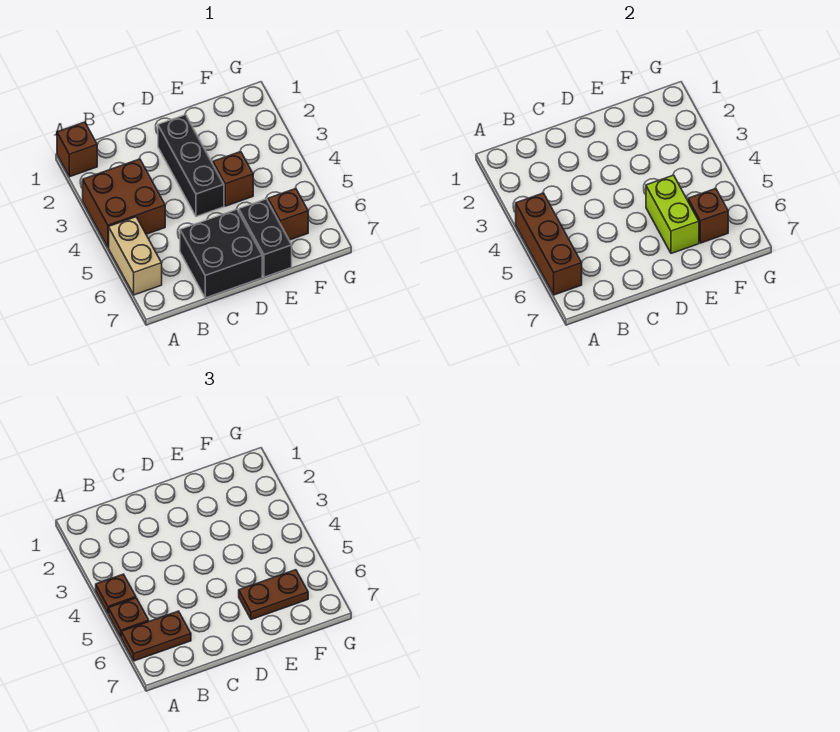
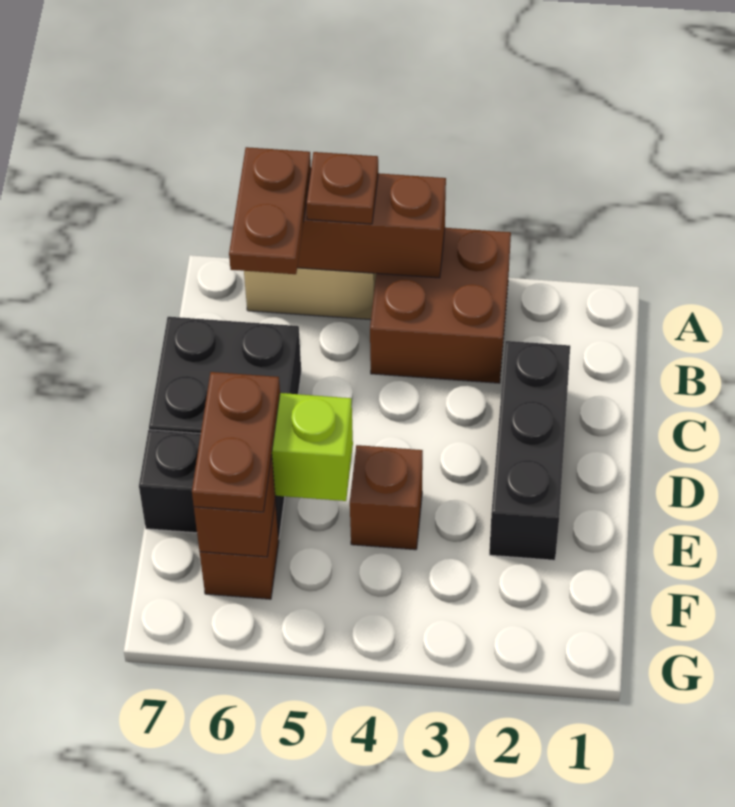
brown 1x1 brick [57,122,97,177] -> none
brown 1x1 plate [96,574,136,614] -> none
black 1x3 brick [158,115,224,217] -> black 1x3 brick turned to [489,341,570,560]

